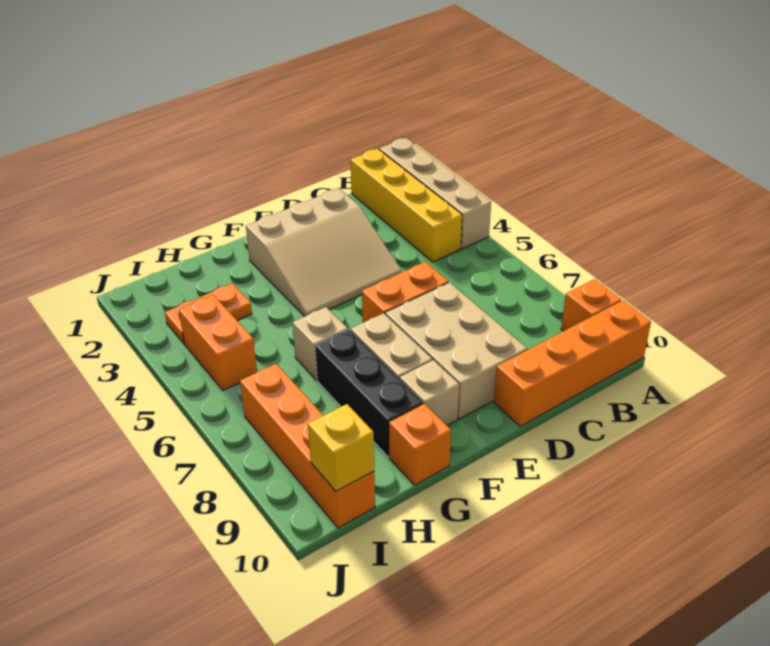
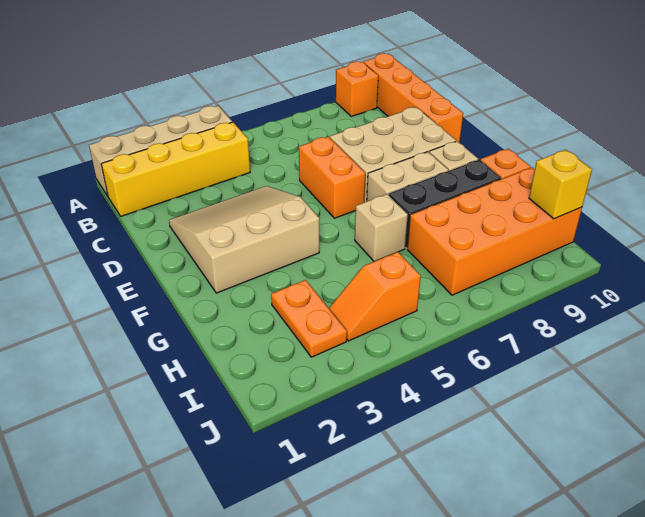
tan 3x3 slope [246,188,401,316] -> tan 3x3 slope turned to [169,186,319,293]
orange 1x2 brick [179,295,257,391] -> orange 1x2 slope [329,252,421,341]
orange 1x4 brick [240,364,375,528] -> orange 2x4 brick [407,168,582,295]

